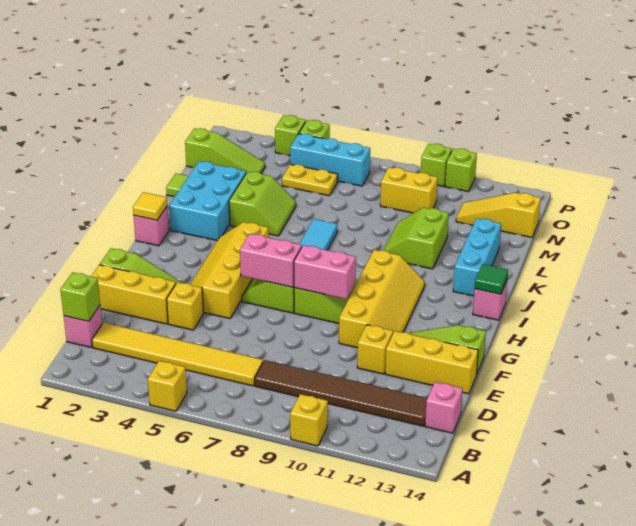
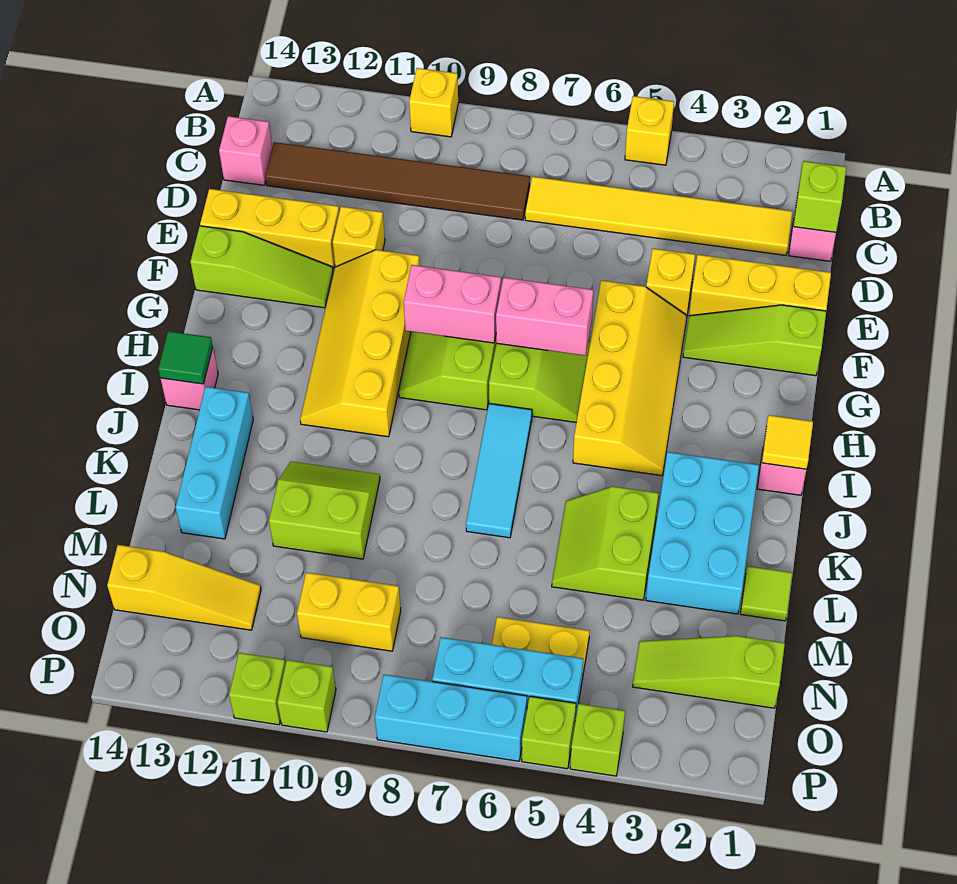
lime 2x2 slope [384,207,449,269] -> lime 2x2 slope turned to [269,462,380,559]
none -> cyan 1x3 brick [375,675,527,761]

